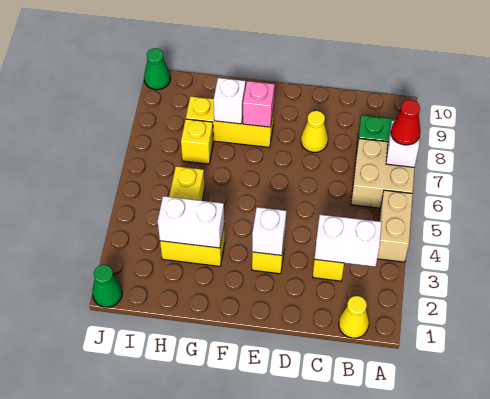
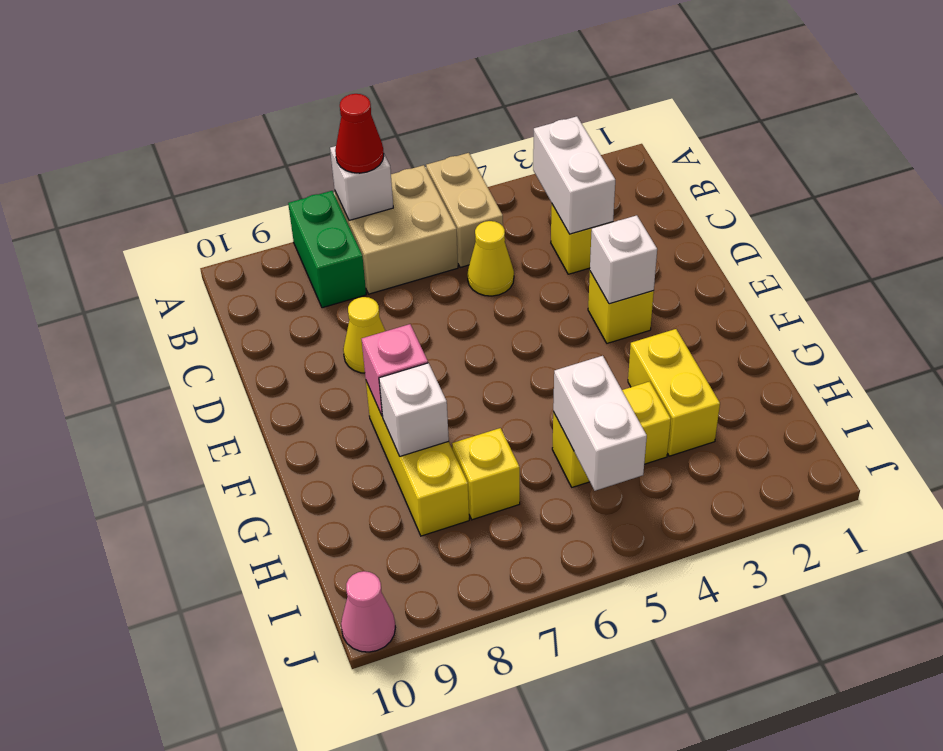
tan 1x2 brick [377,190,413,262] -> tan 1x2 brick turned to [426,153,503,267]
yellow 1x1 cone [339,296,369,338] -> yellow 1x1 cone moved to [467,221,514,296]
white 1x2 brick [158,196,224,248] -> white 1x2 brick moved to [553,356,647,491]
green 1x1 cone [92,265,122,307] -> none
green 1x1 cone [144,48,170,90] -> pink 1x1 cone [341,571,395,652]

